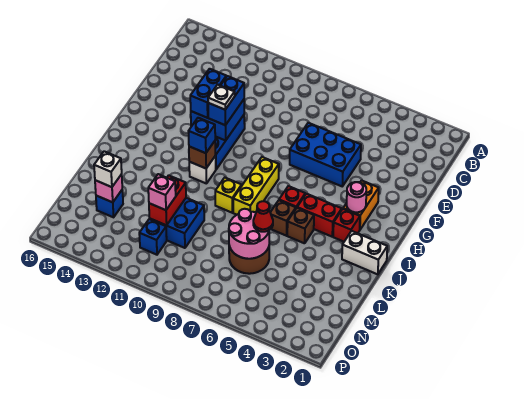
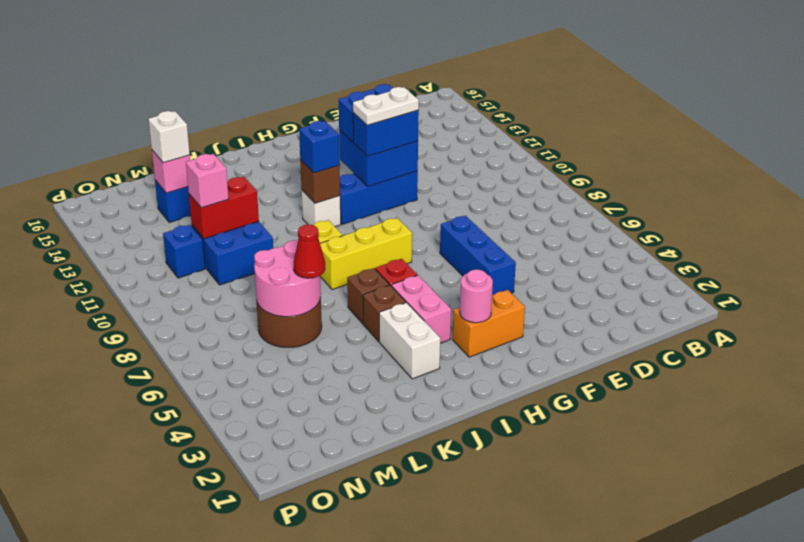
blue 2x3 brick [290,123,361,186] -> blue 1x3 brick [440,216,516,295]
white 1x1 plate [208,85,235,110] -> white 1x2 plate [353,87,419,125]
red 1x1 brick [333,209,360,242] -> none
red 1x2 brick [297,194,342,237] -> pink 1x2 brick [392,275,451,343]
white 1x2 brick [342,231,387,274] -> white 1x2 brick moved to [379,303,440,379]

